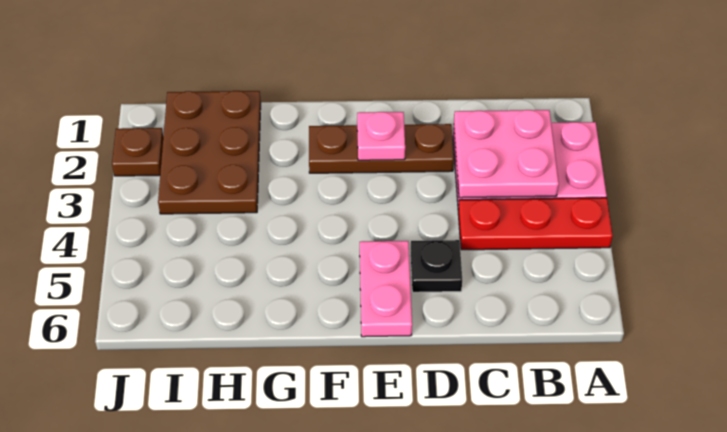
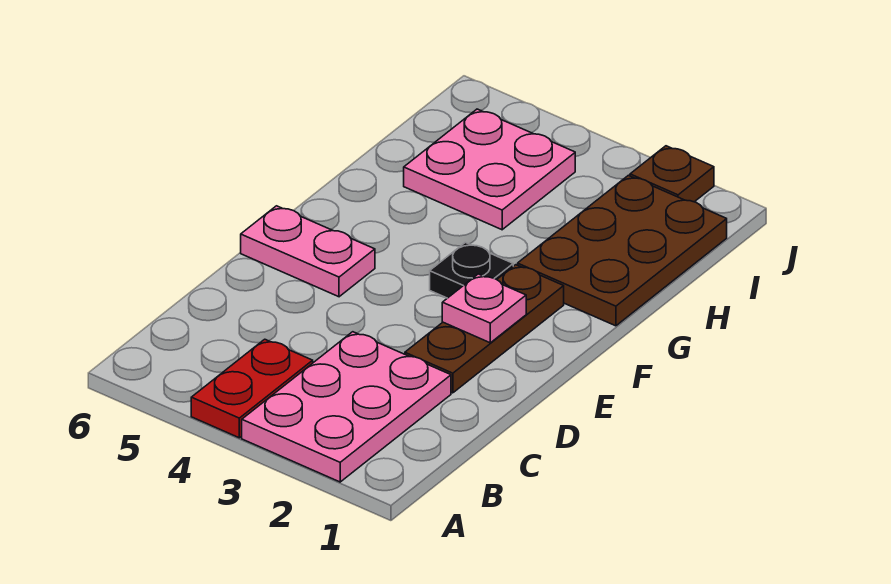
red 1x3 plate [458,198,613,250] -> red 1x2 plate [191,339,313,438]
pink 2x2 plate [454,110,559,198] -> pink 2x2 plate moved to [404,109,575,230]
black 1x1 plate [410,240,462,292] -> black 1x1 plate moved to [430,243,513,298]
brown 2x3 plate [158,91,261,214] -> brown 2x3 plate turned to [518,175,727,326]

